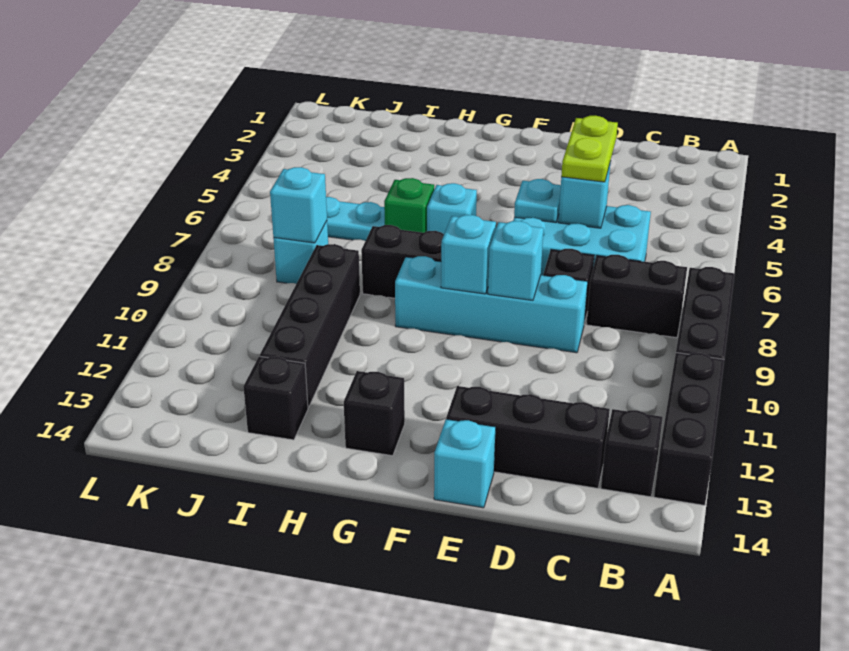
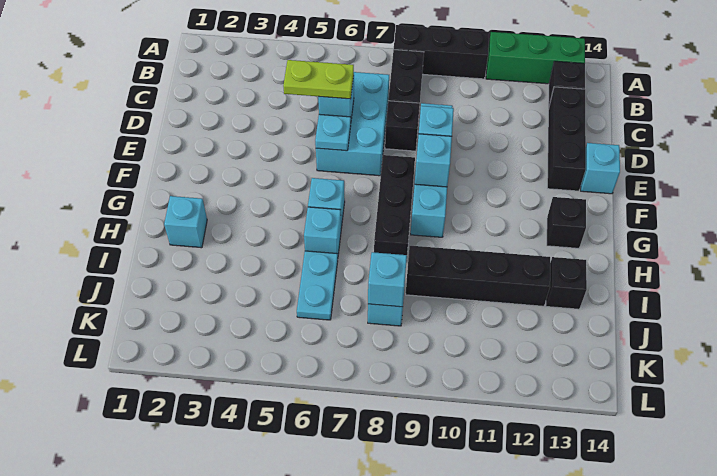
black 1x3 brick [654,353,724,505] -> green 1x3 brick [486,32,585,84]
none -> cyan 1x1 brick [164,196,207,248]
green 1x1 brick [384,178,434,233] -> cyan 1x1 brick [304,207,341,254]

